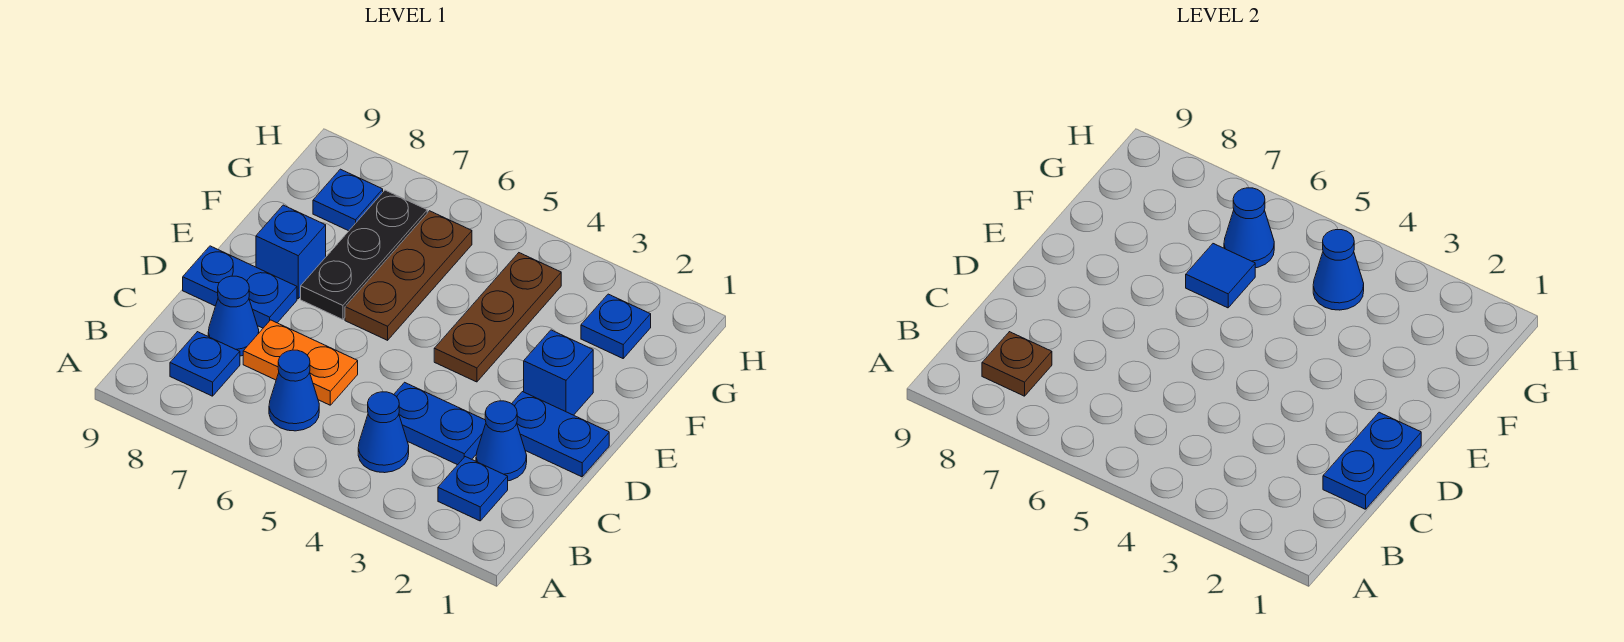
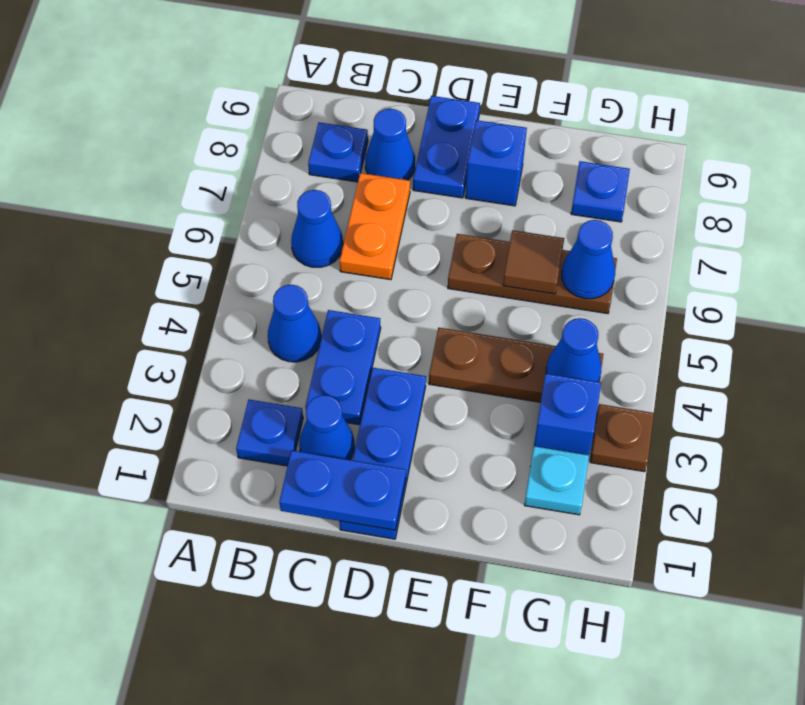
brown 1x1 plate [982,332,1052,396] -> brown 1x1 plate moved to [590,404,654,472]
blue 1x2 plate [512,392,609,477] -> blue 1x3 plate [339,368,426,539]
blue 1x1 brick [524,330,593,415] -> blue 1x1 brick moved to [534,374,601,455]
black 1x3 plate [301,190,427,320] -> none
blue 1x1 tile [1186,244,1255,308] -> brown 1x1 tile [503,230,564,294]
blue 1x1 plate [581,294,651,358] -> cyan 1x1 plate [524,446,589,515]

